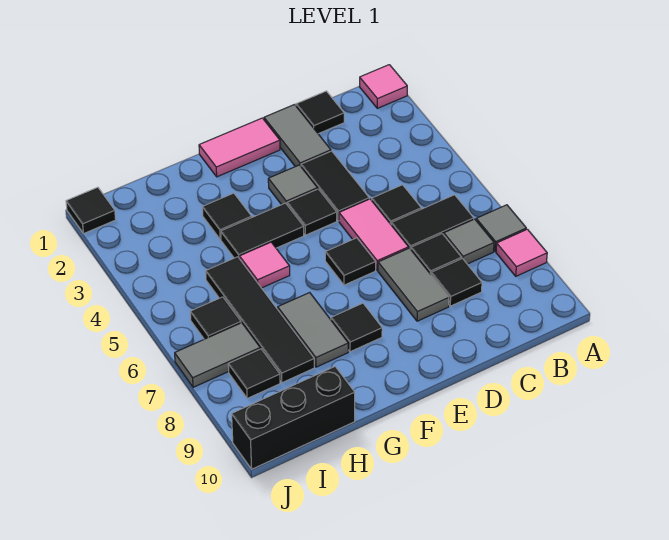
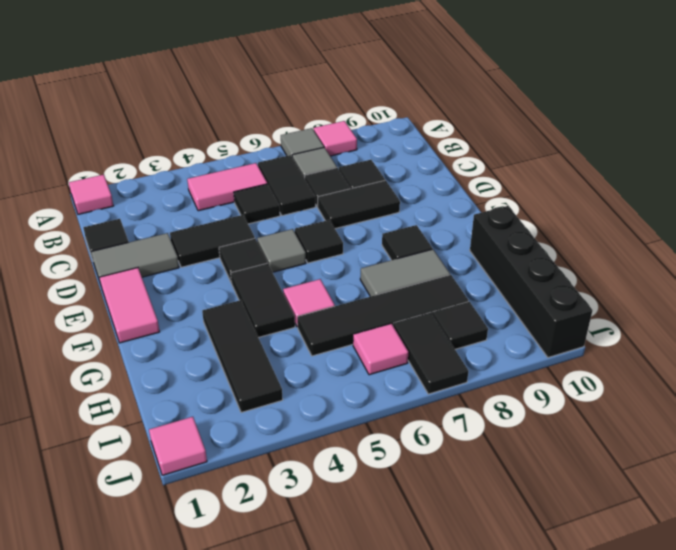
pink 1x2 tile [339,199,409,270] -> pink 1x2 tile moved to [187,163,267,211]
grey 1x2 tile [378,248,449,321] -> black 1x2 tile [318,180,400,229]
grey 1x1 tile [268,165,317,205] -> grey 1x1 tile moved to [257,229,306,272]
black 1x1 tile [202,193,252,239] -> black 1x3 tile [202,300,283,412]
black 1x3 brick [232,367,355,469] -> black 1x4 brick [470,206,593,358]
black 1x1 tile [190,297,241,339] -> pink 1x1 tile [353,324,408,375]
grey 1x2 tile [175,323,260,387] -> black 1x2 tile [393,312,468,394]
black 1x1 tile [66,187,116,233] -> pink 1x1 tile [149,417,207,475]

